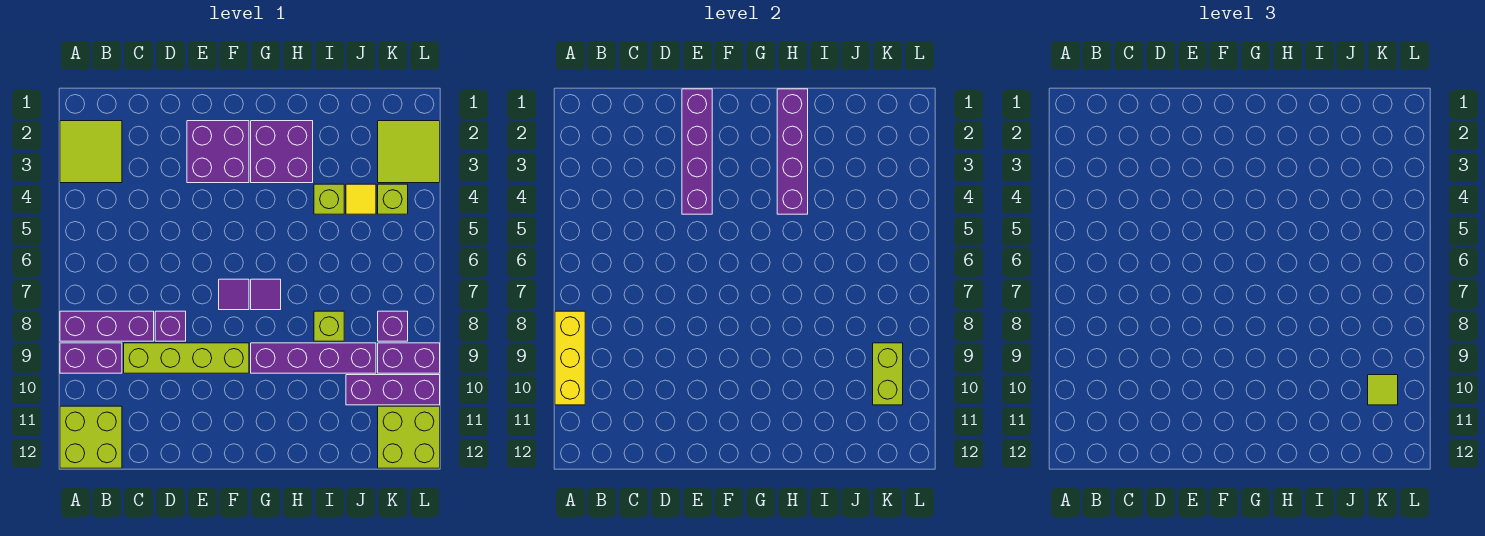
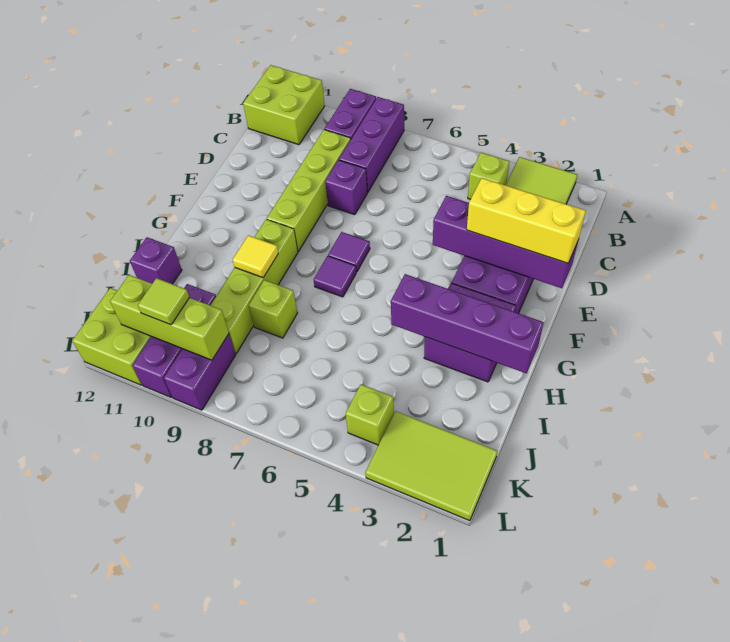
yellow 1x3 brick [555,311,585,405] -> yellow 1x3 brick moved to [467,178,586,263]
purple 1x4 brick [251,343,376,373] -> lime 1x4 brick [210,219,298,353]
lime 1x1 brick [314,184,344,214] -> lime 1x1 brick moved to [468,153,509,199]
yellow 1x1 tile [346,184,376,214] -> yellow 1x1 tile moved to [233,235,278,278]
lime 2x2 tile [378,121,440,183] -> lime 2x3 tile [365,411,497,521]
purple 1x1 brick [378,311,408,341] -> purple 1x1 brick moved to [130,237,182,284]
lime 1x2 brick [873,343,903,405] -> lime 1x3 brick [110,275,229,360]

